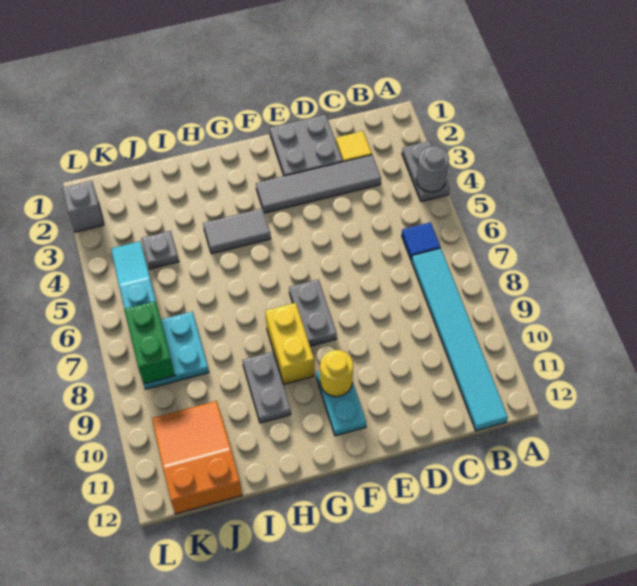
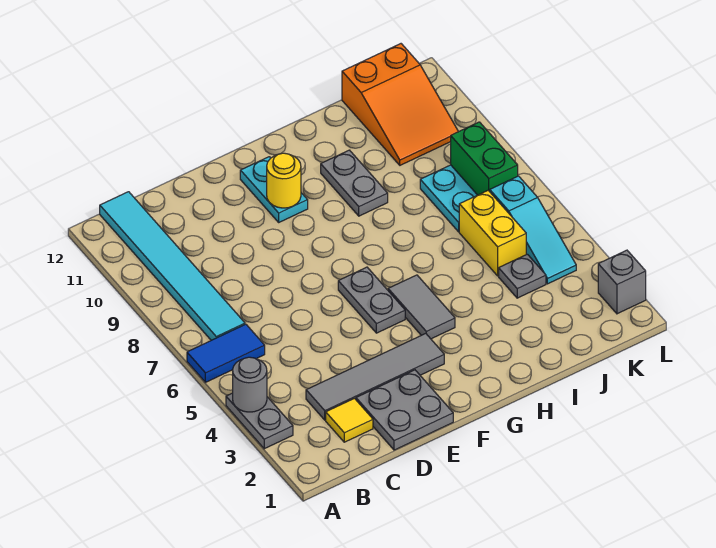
blue 1x1 tile [402,222,440,260] -> blue 1x2 tile [187,324,265,382]
grey 1x2 plate [289,280,337,346] -> grey 1x2 plate moved to [338,267,405,333]
grey 1x2 tile [203,208,271,254] -> grey 1x2 tile turned to [388,275,455,339]
yellow 1x2 brick [265,303,314,384] -> yellow 1x2 brick moved to [459,190,526,276]

